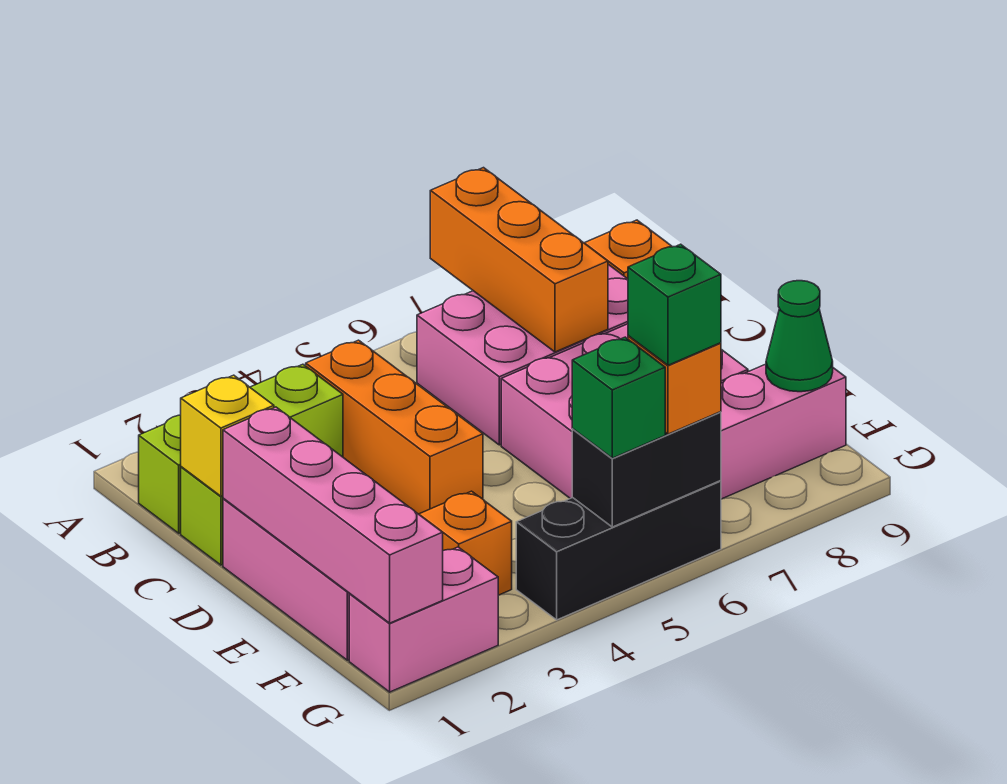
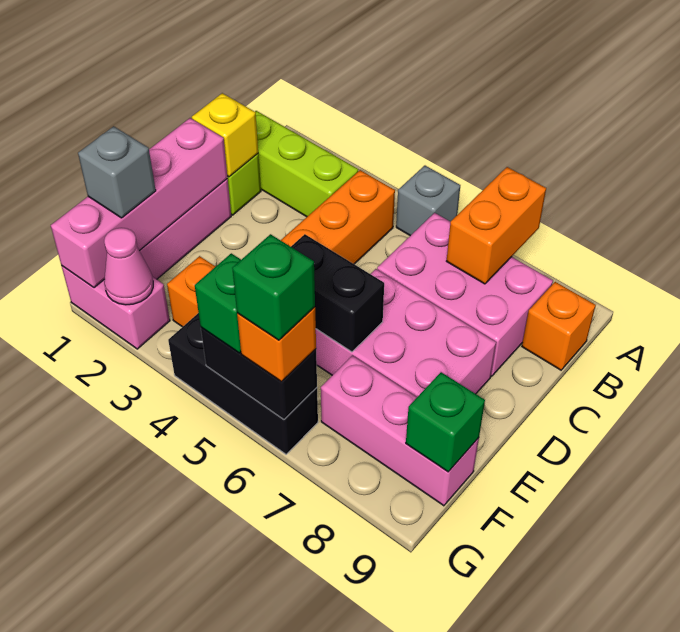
none -> grey 1x1 brick [396,166,460,236]
orange 1x3 brick [430,168,608,352] -> orange 1x2 brick [447,167,546,284]
none -> black 1x2 brick [291,234,384,352]
none -> grey 1x1 brick [78,126,156,218]
green 1x1 cone [766,281,833,392] -> green 1x1 brick [406,372,485,472]
none -> pink 1x1 cone [104,228,153,305]

